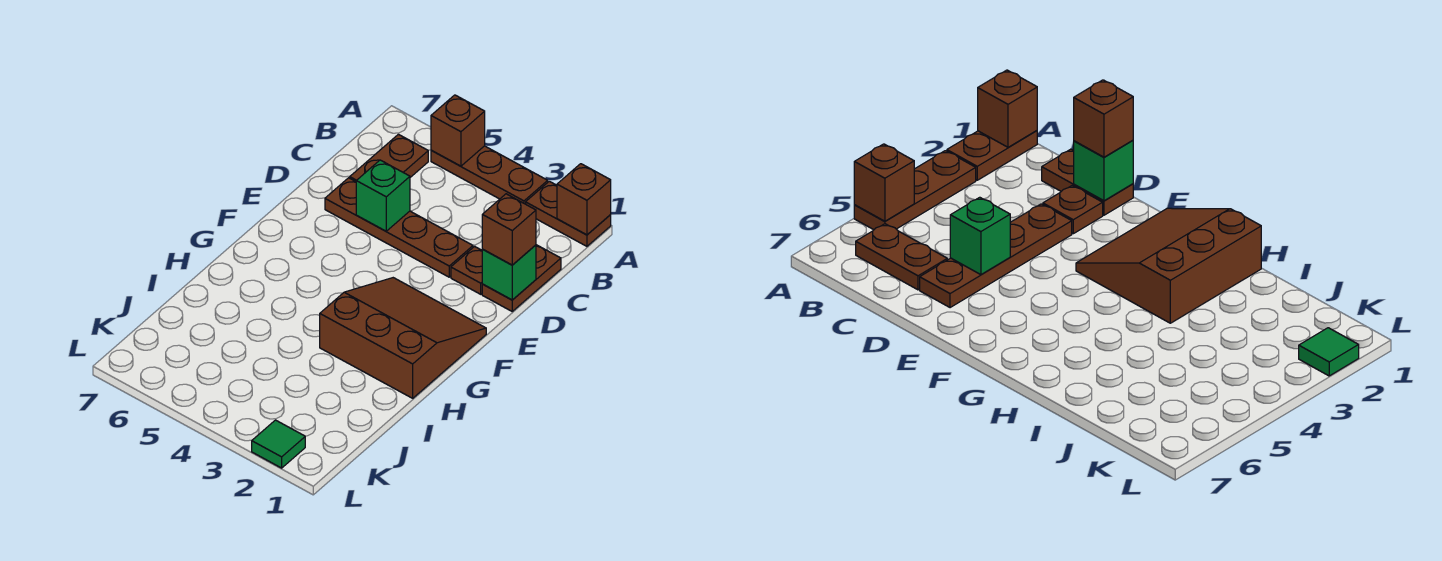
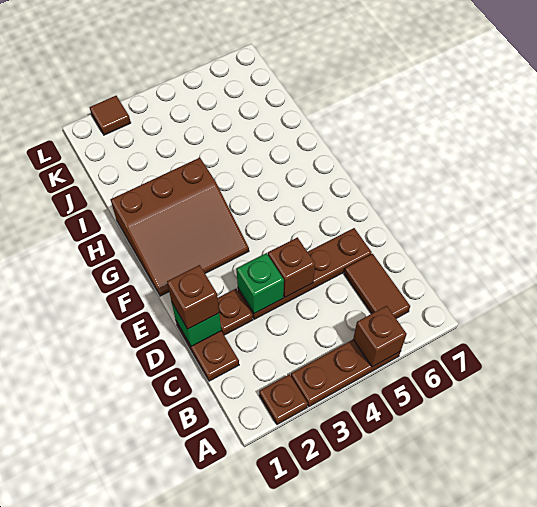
brown 1x2 plate [526,181,611,246] -> brown 1x1 plate [259,374,308,425]
brown 1x1 brick [557,164,611,235] -> brown 1x1 brick moved to [268,237,315,297]
brown 1x2 plate [350,134,428,181] -> brown 1x2 tile [344,254,410,318]
green 1x1 brick [356,160,410,231] -> green 1x1 brick moved to [237,253,284,313]
green 1x1 tile [252,420,305,468] -> brown 1x1 tile [89,96,131,135]

